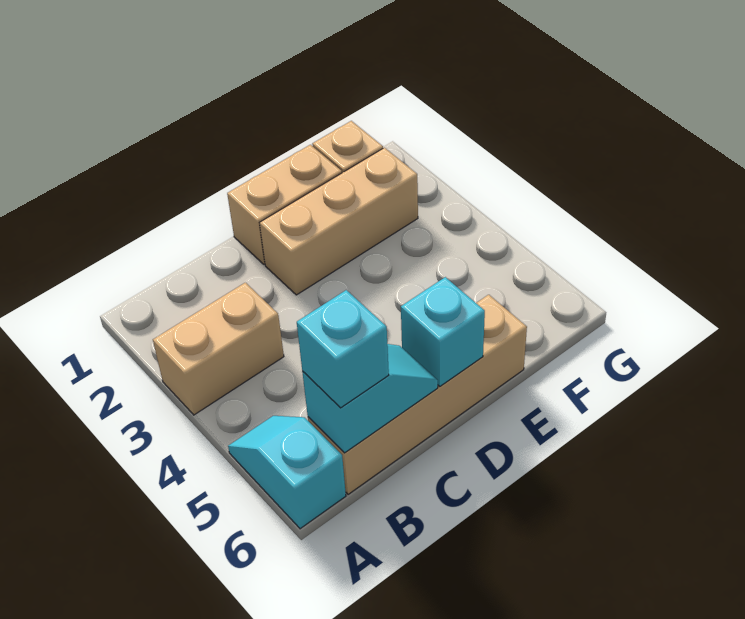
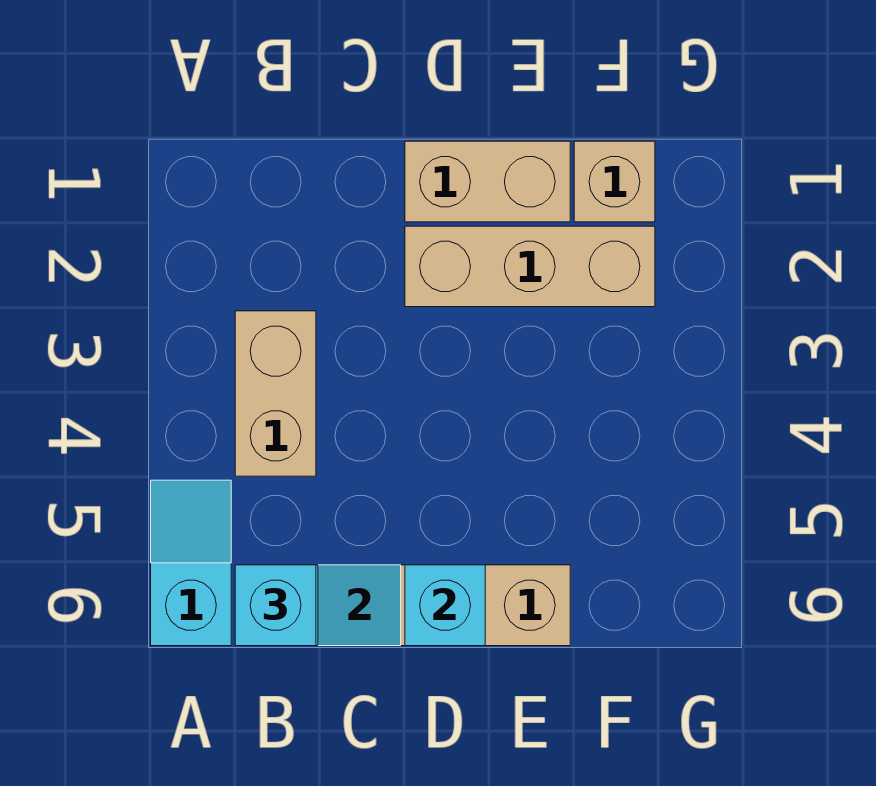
tan 1x2 brick [153,283,284,415] -> tan 1x2 brick turned to [235,311,316,476]

